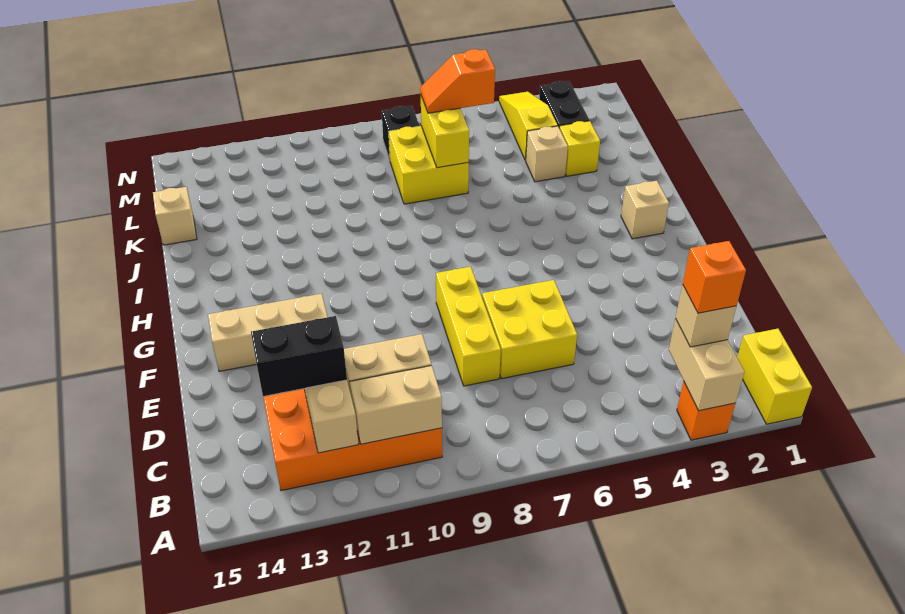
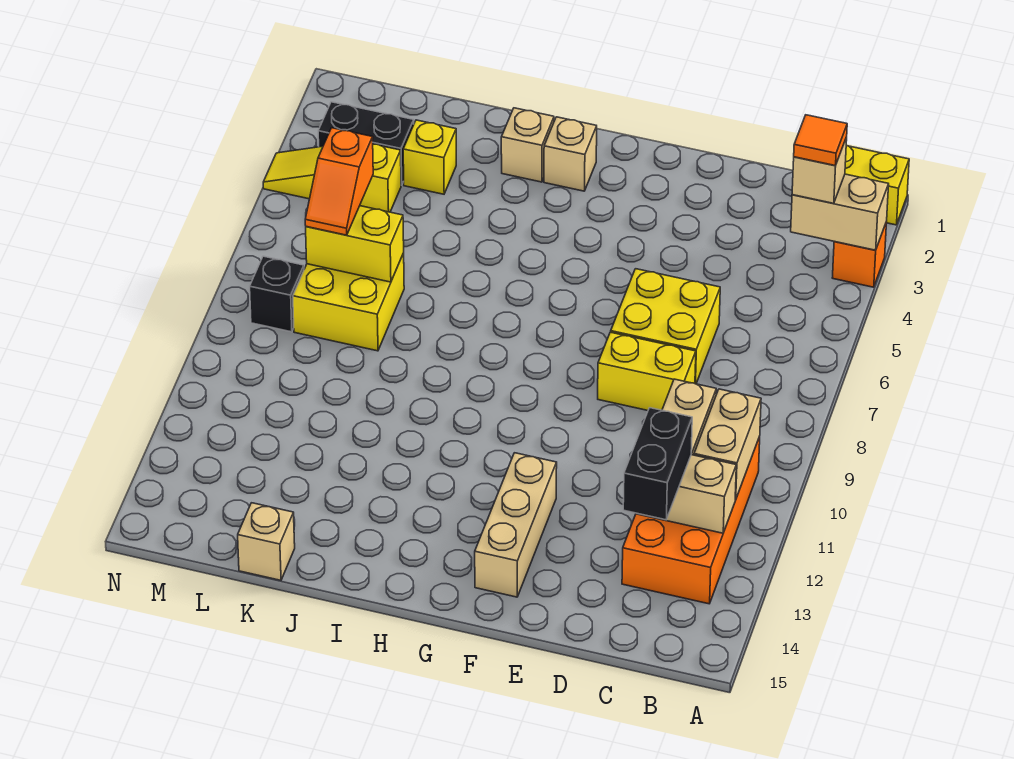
orange 1x1 brick [683,241,746,313] -> orange 1x1 tile [794,115,847,166]
yellow 1x3 brick [436,267,501,386] -> yellow 1x2 brick [598,332,696,410]
tan 1x1 brick [526,126,568,182] -> tan 1x1 brick moved to [501,108,554,182]

